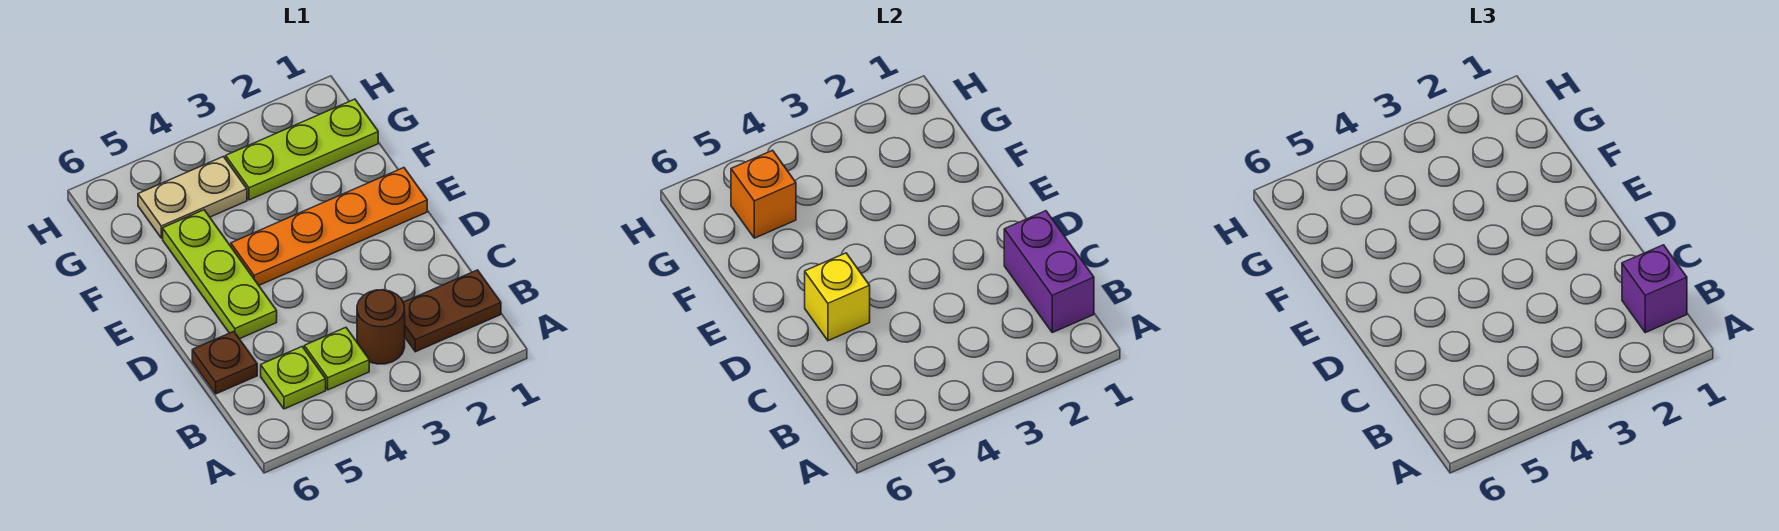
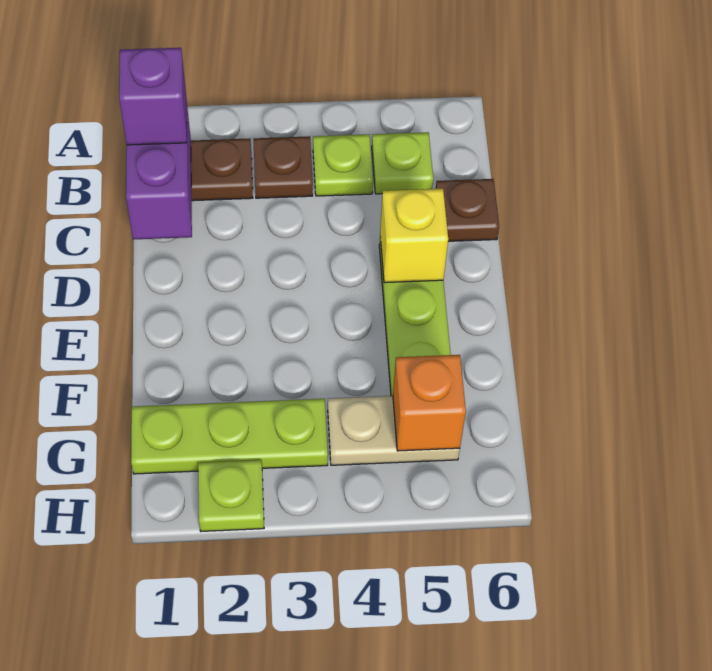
brown 1x1 round brick [357,290,405,364] -> brown 1x1 plate [253,136,313,198]
orange 1x4 plate [231,168,427,285] -> none
none -> lime 1x1 plate [198,460,264,531]

